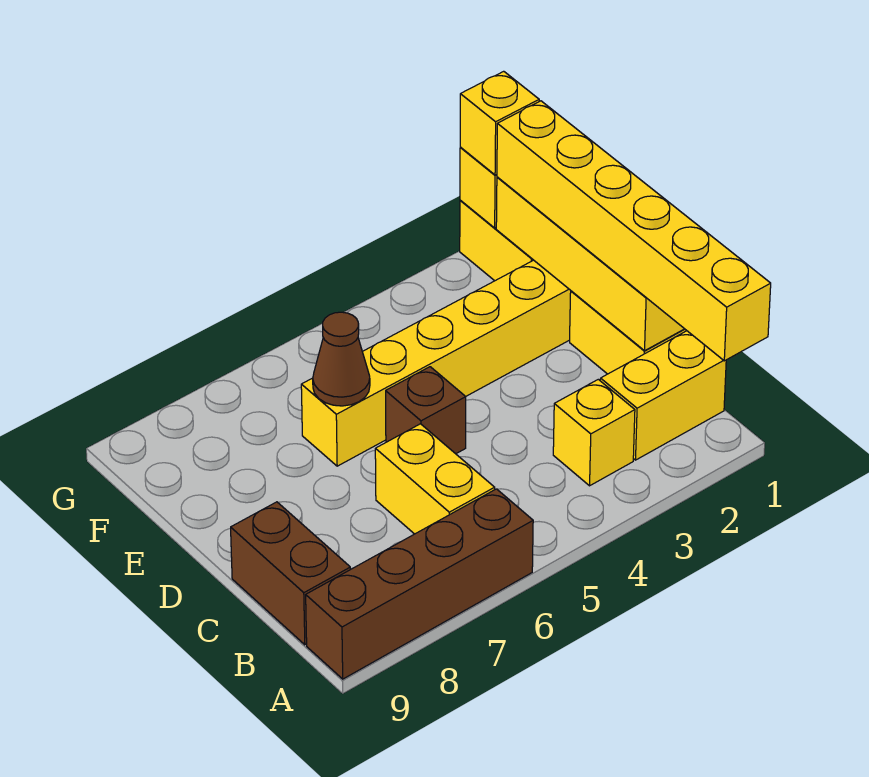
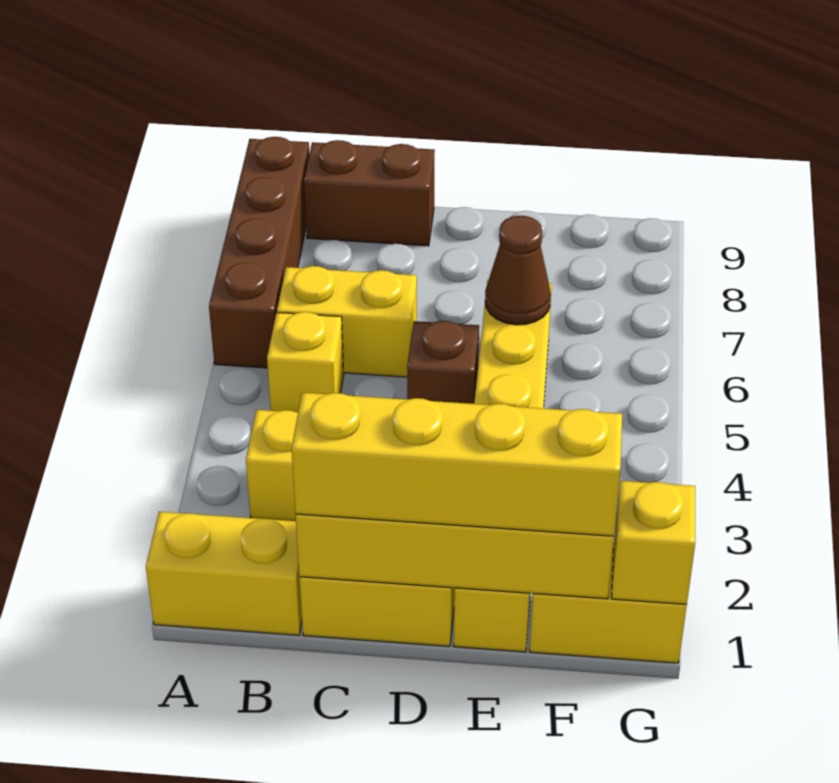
yellow 1x6 brick [497,101,771,361] -> yellow 1x4 brick [292,393,622,536]
yellow 1x2 brick [600,331,726,460] -> yellow 1x2 brick turned to [146,512,302,635]
yellow 1x1 brick [460,71,539,175] -> yellow 1x1 brick moved to [267,312,344,413]

